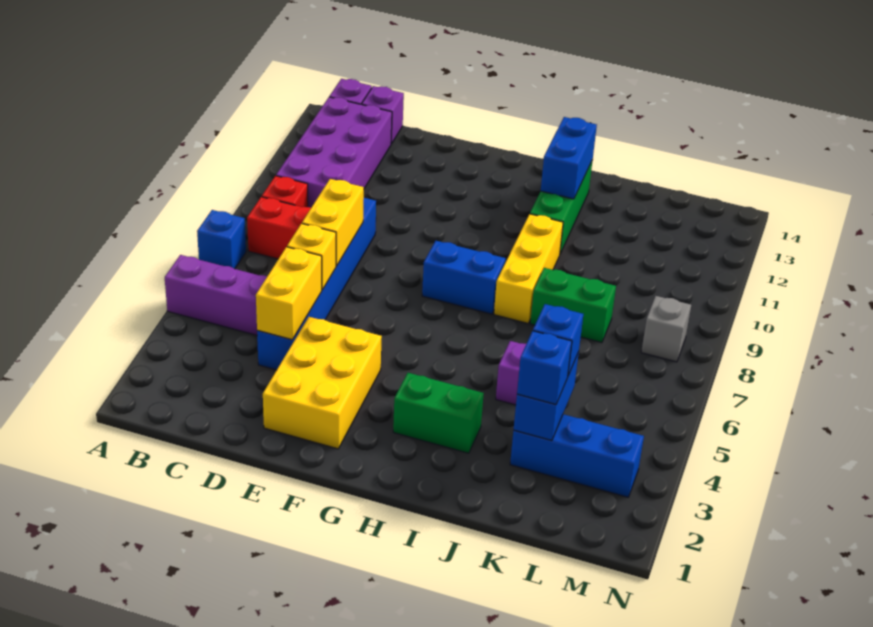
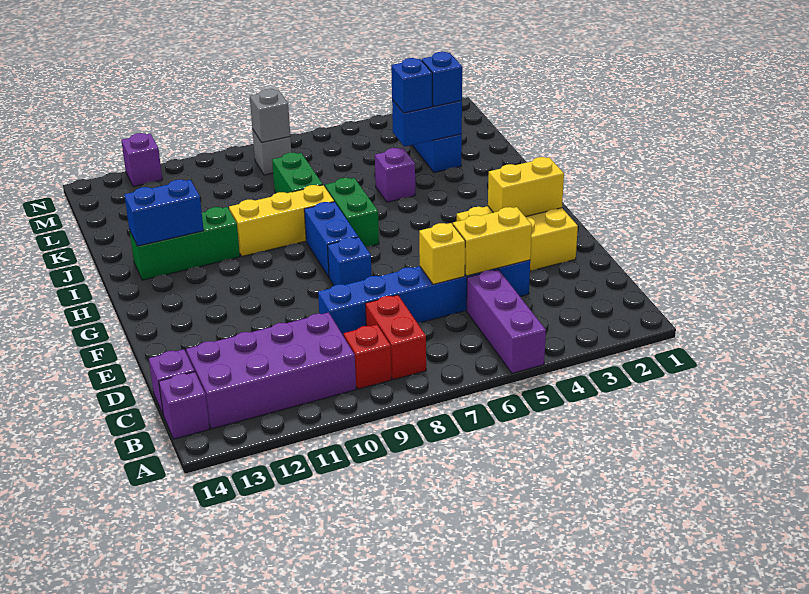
blue 1x1 brick [197,210,246,269] -> blue 1x1 brick moved to [328,237,372,286]
yellow 1x2 brick [302,179,364,266] -> yellow 1x2 brick moved to [488,157,564,217]
green 1x2 brick [393,373,484,453] -> green 1x2 brick moved to [325,178,379,247]
none -> grey 1x1 brick [250,89,290,143]
none -> purple 1x1 brick [121,133,162,187]

